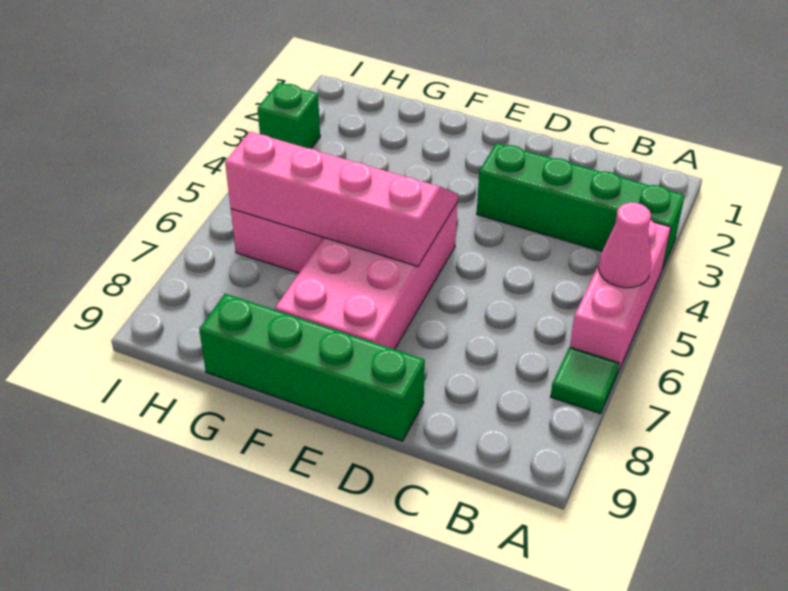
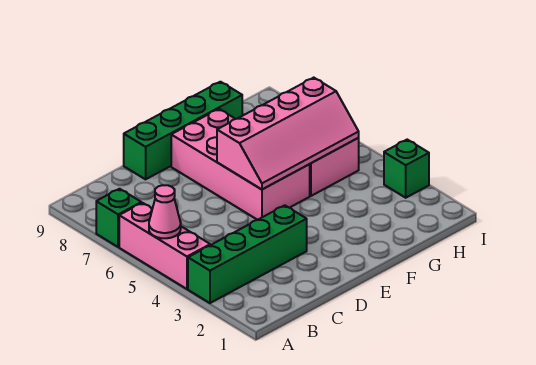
green 1x1 tile [551,347,619,414] -> green 1x1 brick [96,189,141,247]

